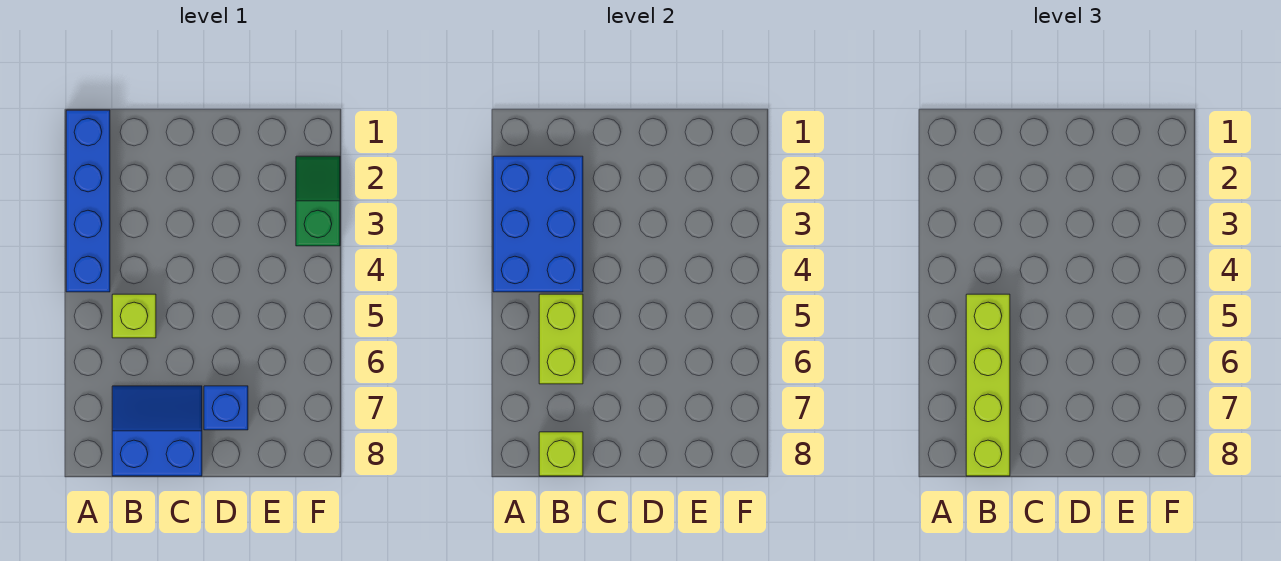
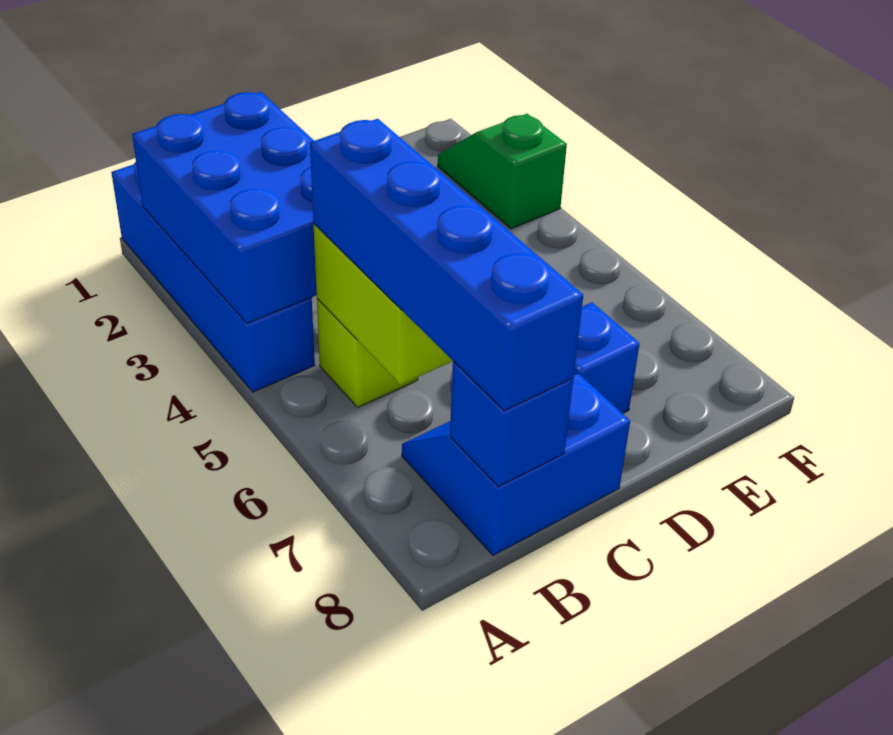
lime 1x4 brick [966,294,1010,476] -> blue 1x4 brick [310,119,583,411]
lime 1x1 brick [539,432,583,476] -> blue 1x1 brick [450,361,573,487]

